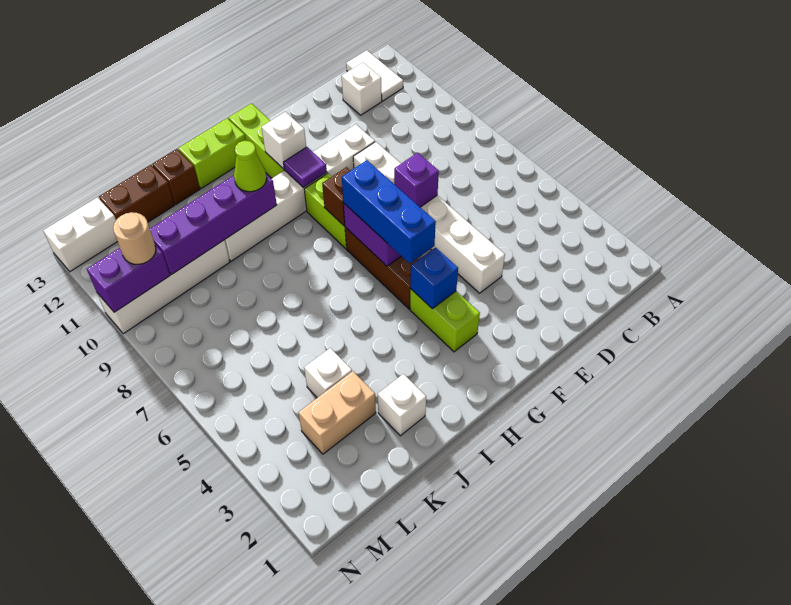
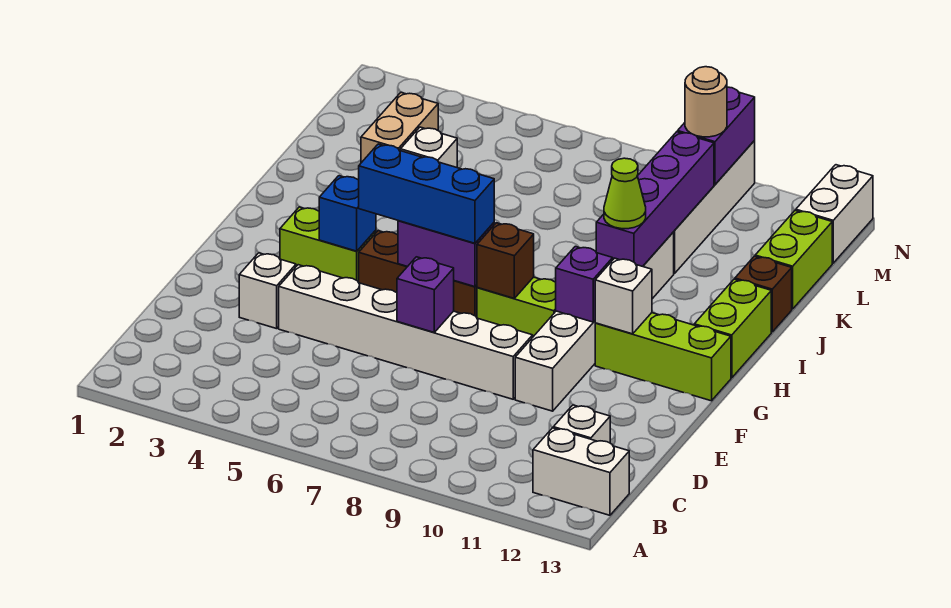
white 1x2 tile [346,50,403,101] -> white 1x2 brick [533,428,629,515]
purple 1x1 tile [284,147,327,188] -> purple 1x1 brick [556,246,613,322]
white 1x1 brick [378,374,426,436] -> white 1x1 brick moved to [239,253,296,329]
brown 1x2 brick [99,165,175,222] -> lime 1x2 brick [755,211,832,309]

